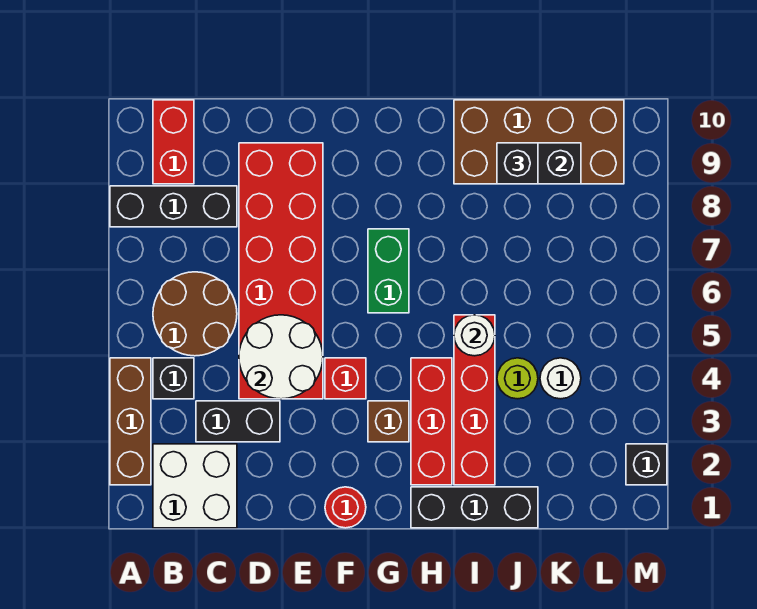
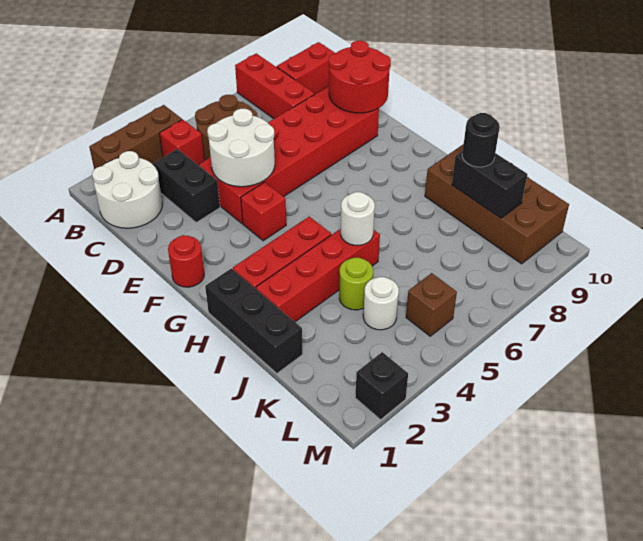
black 1x3 brick [110,186,237,227] -> red 1x3 brick [235,53,315,119]
white 2x2 brick [153,444,237,528] -> white 2x2 round brick [92,151,162,228]
black 1x1 brick [153,358,194,399] -> red 1x1 brick [159,120,204,165]
none -> red 2x2 round brick [328,41,391,113]
brown 1x1 brick [368,401,409,442] -> brown 1x1 brick moved to [406,273,457,336]
green 1x2 brick [368,229,409,313] -> none
black 1x1 brick [497,143,538,184] -> black 1x1 round brick [462,113,500,167]

